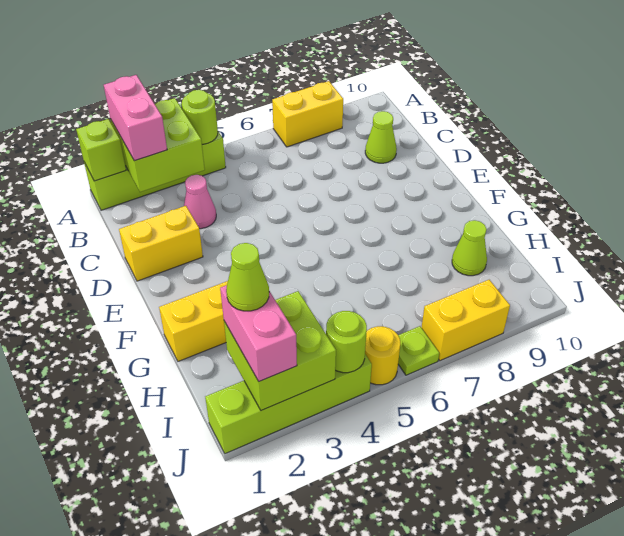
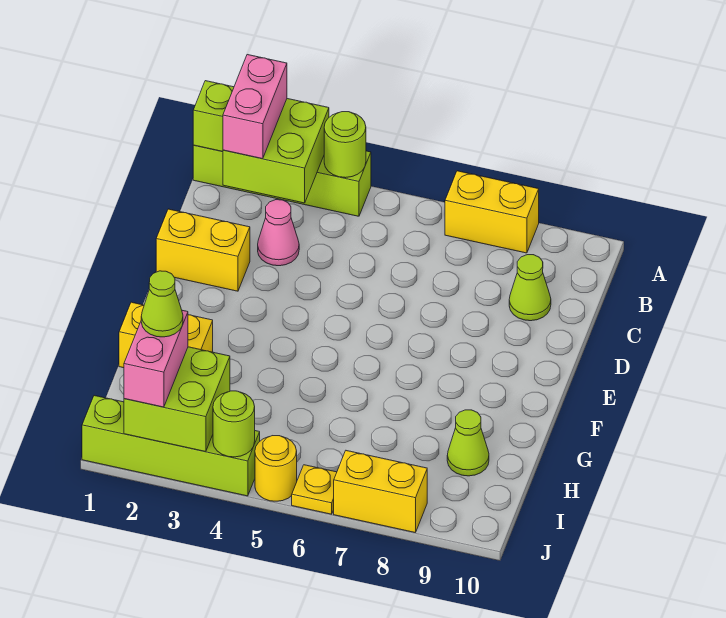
lime 1x1 plate [398,326,439,375] -> yellow 1x1 plate [292,465,337,514]

